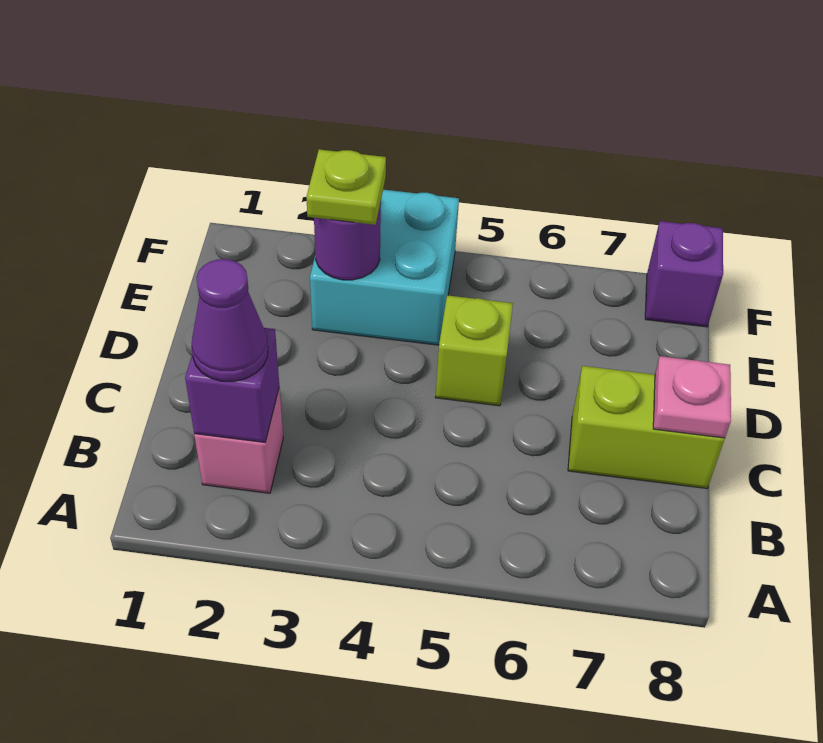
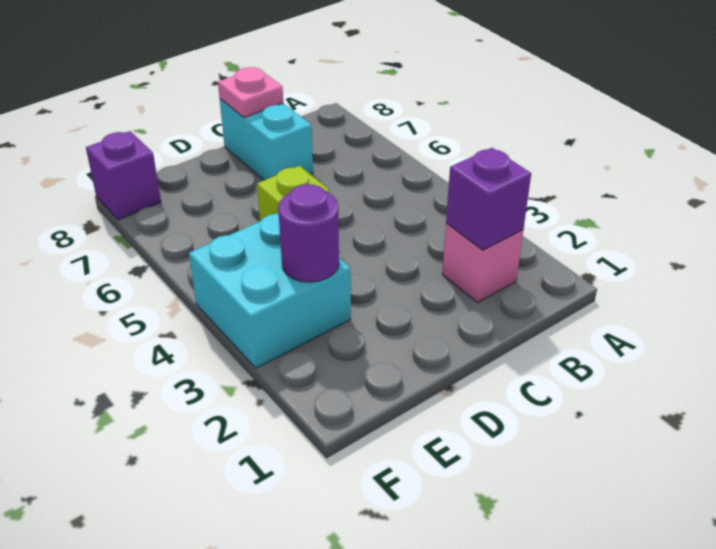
purple 1x1 cone [191,259,268,381] -> none
lime 1x2 brick [568,366,725,488] -> cyan 1x2 brick [220,99,313,180]
lime 1x1 plate [306,149,386,225] -> none

